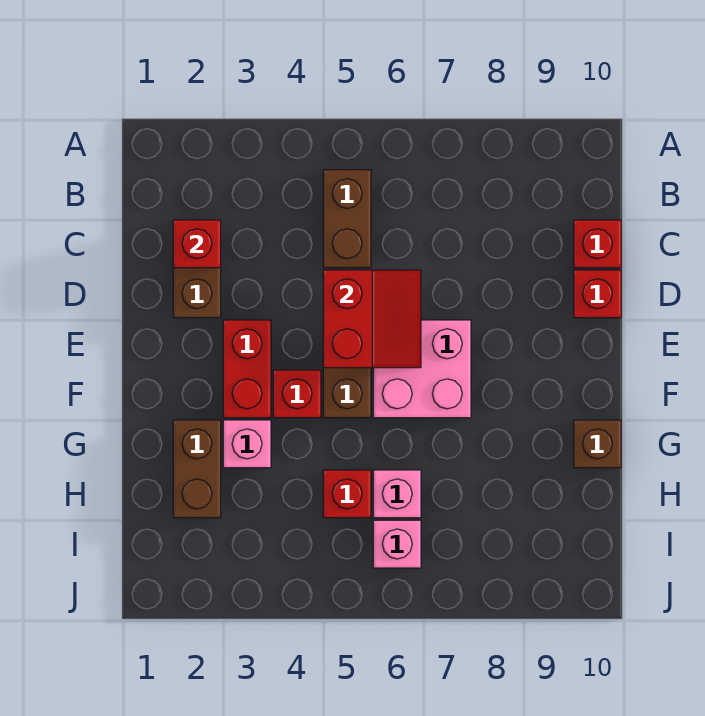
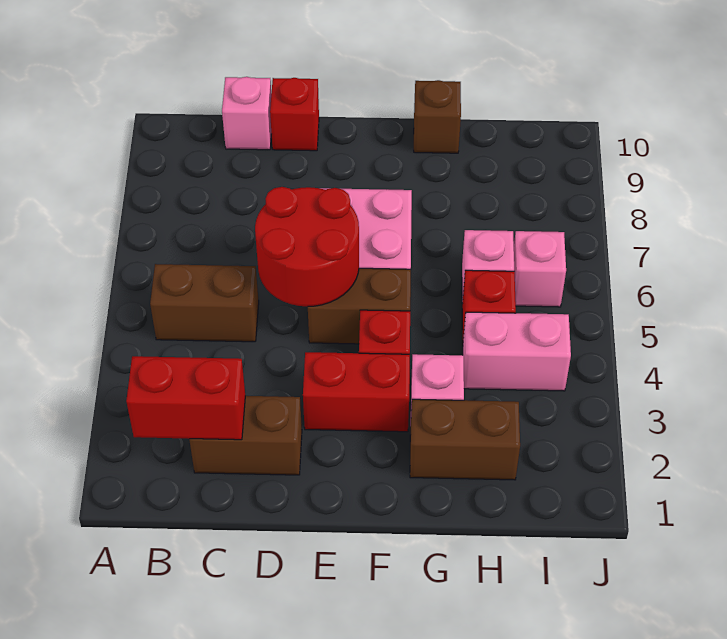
red 1x1 brick [173,220,221,268] -> red 1x2 brick [126,356,245,440]
red 1x1 brick [574,220,621,268] -> pink 1x1 brick [222,77,272,150]
red 2x2 slope [323,270,421,368] -> red 2x2 round brick [255,187,359,306]
none -> pink 1x2 brick [463,312,571,391]

